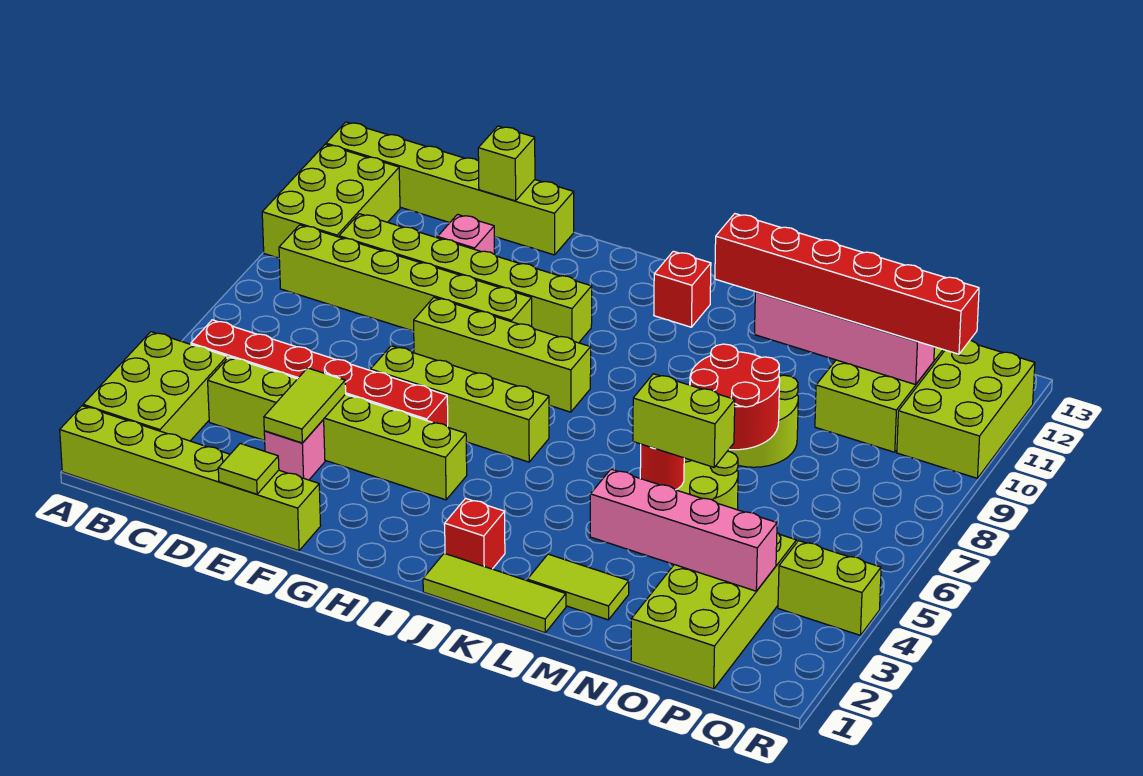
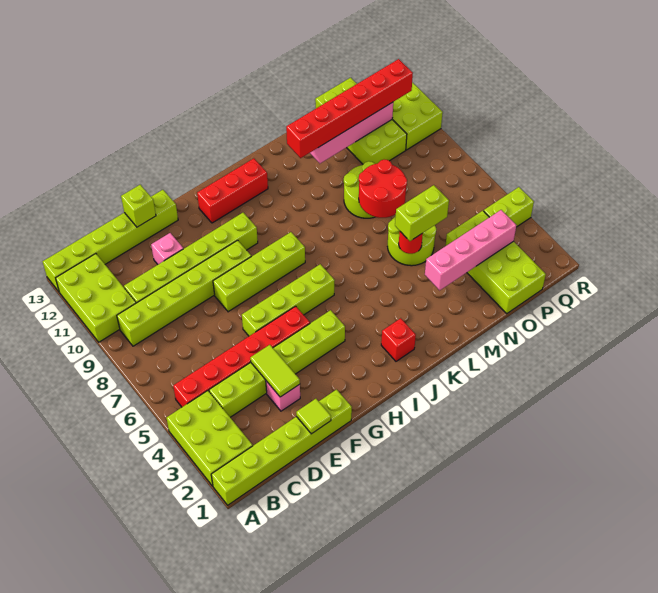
lime 1x3 tile [423,553,566,633] -> none
red 1x1 brick [654,251,711,327] -> red 1x3 brick [197,158,268,223]
lime 1x2 tile [527,554,629,620] -> none

